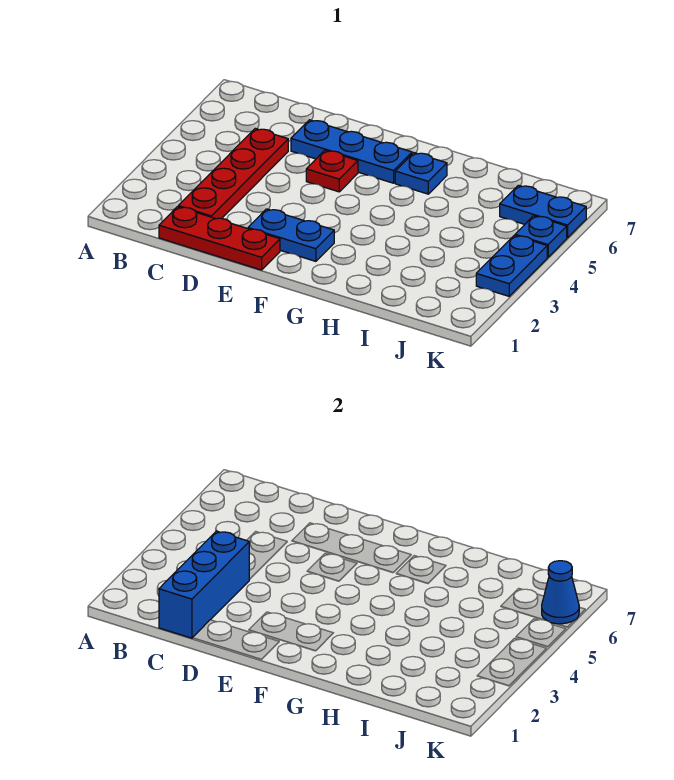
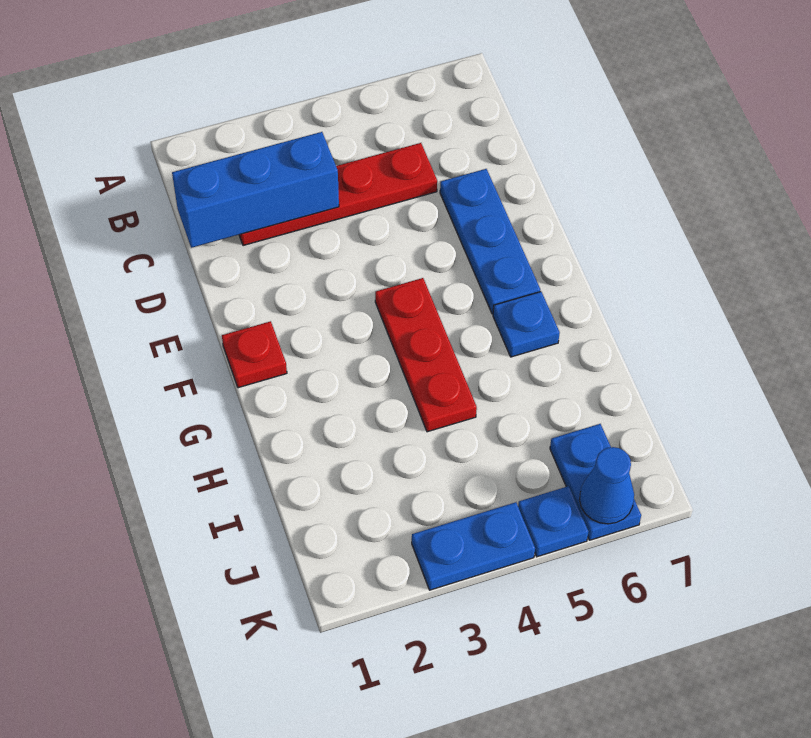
red 1x3 plate [159,207,280,270] -> red 1x3 plate moved to [375,278,477,432]
blue 1x2 plate [248,209,334,261] -> none
red 1x1 plate [306,150,358,192] -> red 1x1 plate moved to [222,321,287,388]

